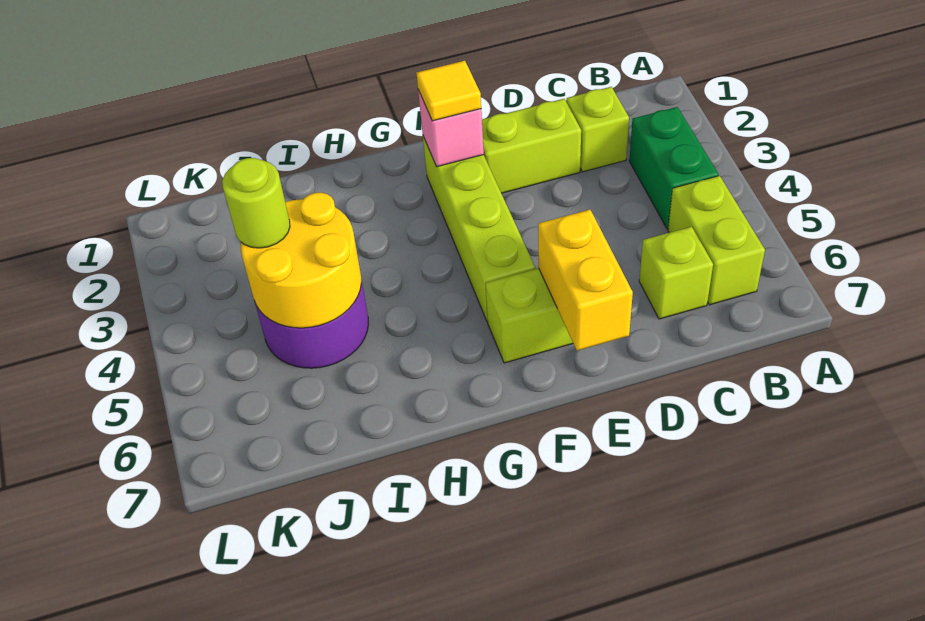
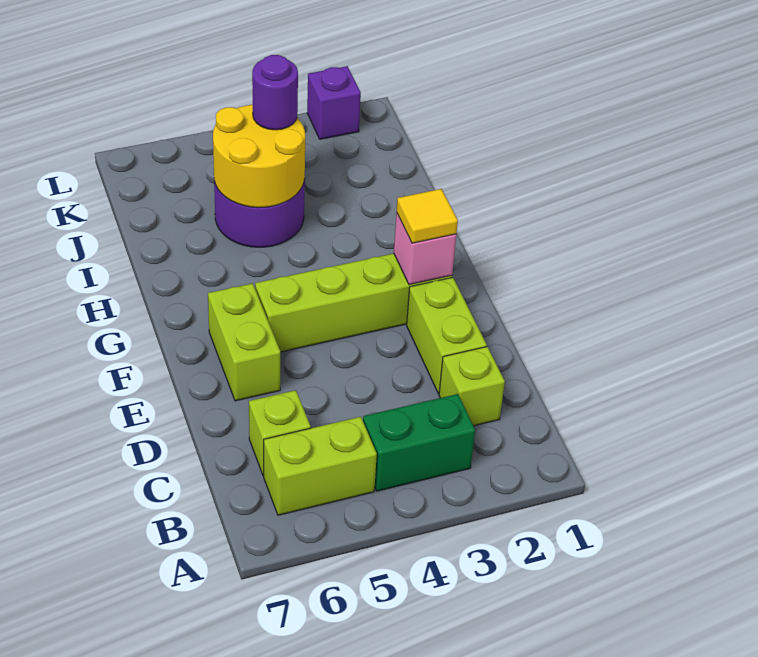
yellow 1x2 brick [538,210,633,351] -> none
lime 1x1 round brick [222,158,290,248] -> purple 1x1 round brick [252,55,298,130]
none -> purple 1x1 brick [307,66,361,139]

